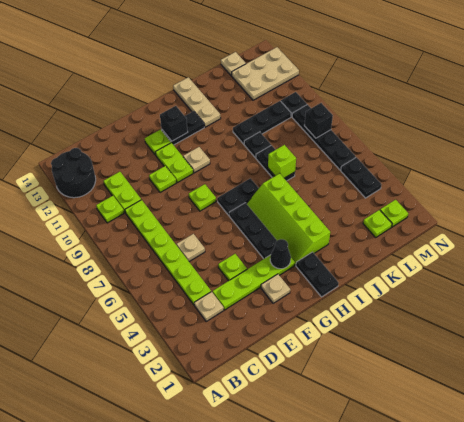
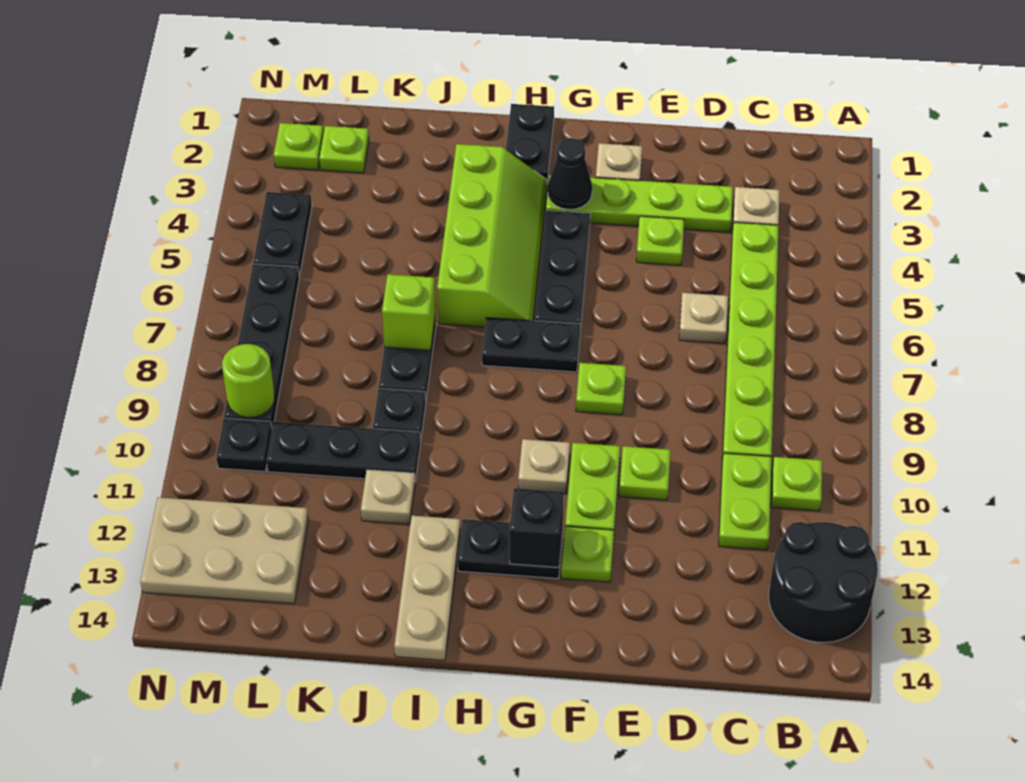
tan 1x1 plate [221,52,246,76] -> tan 1x1 plate moved to [361,470,415,524]
black 1x1 brick [304,103,333,138] -> none
none -> lime 1x1 round brick [222,344,274,418]

